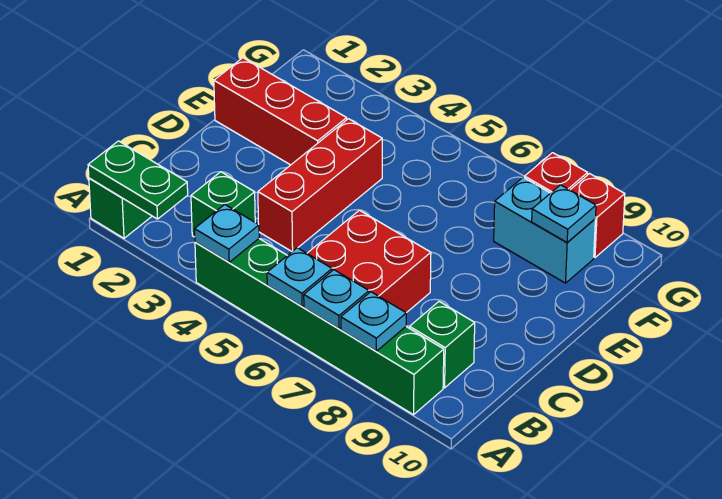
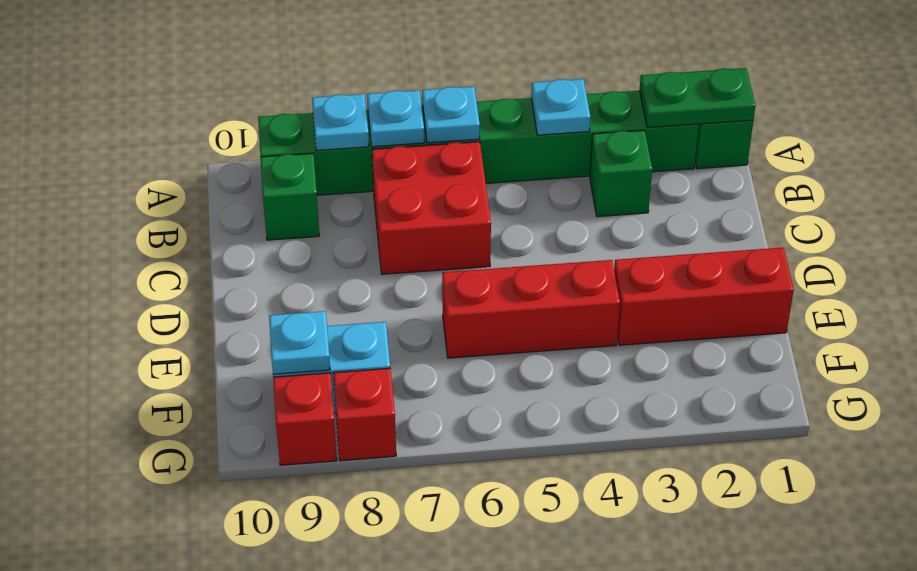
green 1x6 brick [195,239,444,415] -> green 1x8 brick [258,91,699,195]
red 1x3 brick [258,119,382,251] -> red 1x3 brick turned to [442,260,620,358]

